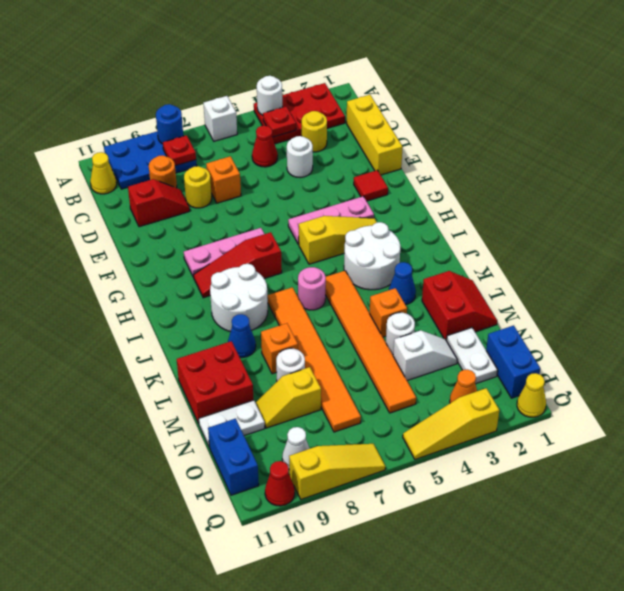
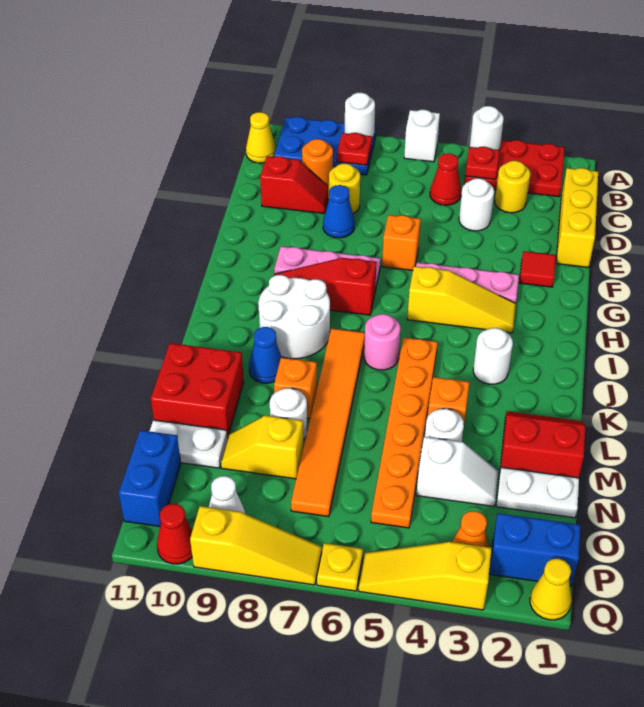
blue 1x1 round brick [156,104,183,144] -> white 1x1 round brick [345,93,375,139]
orange 1x1 brick [206,156,241,203] -> orange 1x1 brick moved to [382,215,421,270]
white 2x2 round brick [344,222,400,290] -> white 1x1 round brick [473,328,513,384]
orange 1x6 tile [325,271,416,413] -> orange 1x6 plate [371,337,438,528]
blue 1x1 cone [389,262,416,305] -> blue 1x1 cone moved to [323,185,355,238]
red 2x2 slope [422,271,497,341] -> red 2x2 slope turned to [500,411,585,478]
white 1x2 plate [447,328,498,384] -> white 1x2 plate turned to [496,467,579,518]
blue 1x2 brick [486,325,540,398] -> blue 1x2 brick turned to [489,513,580,586]
none -> yellow 1x1 plate [317,543,363,591]

